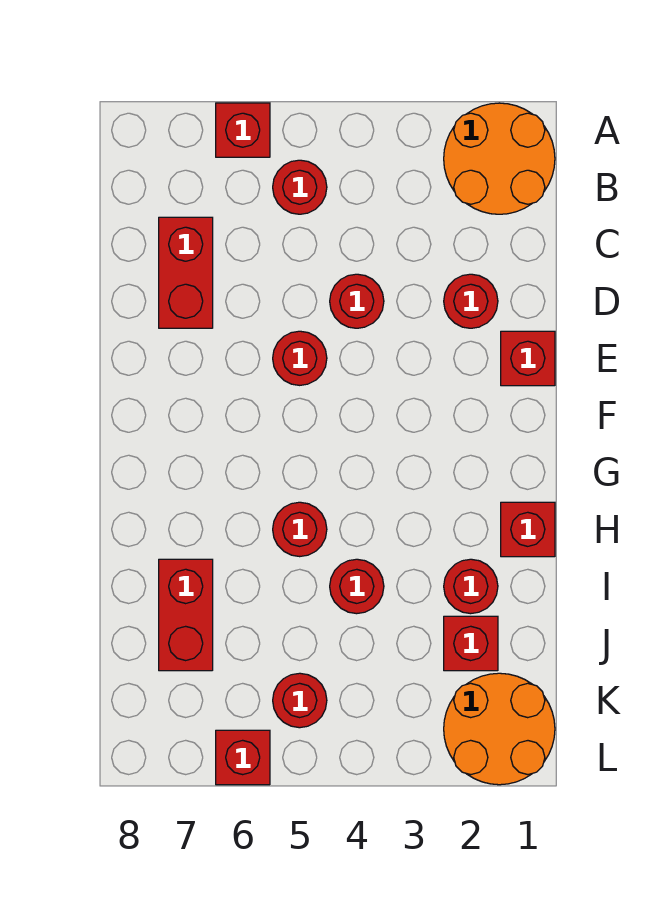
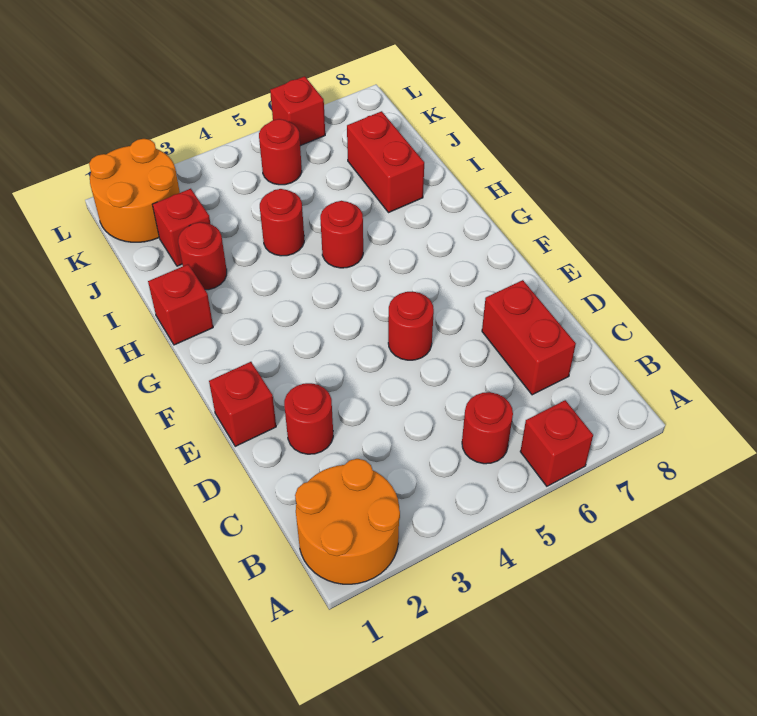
red 1x1 round brick [330,274,384,328] -> none

